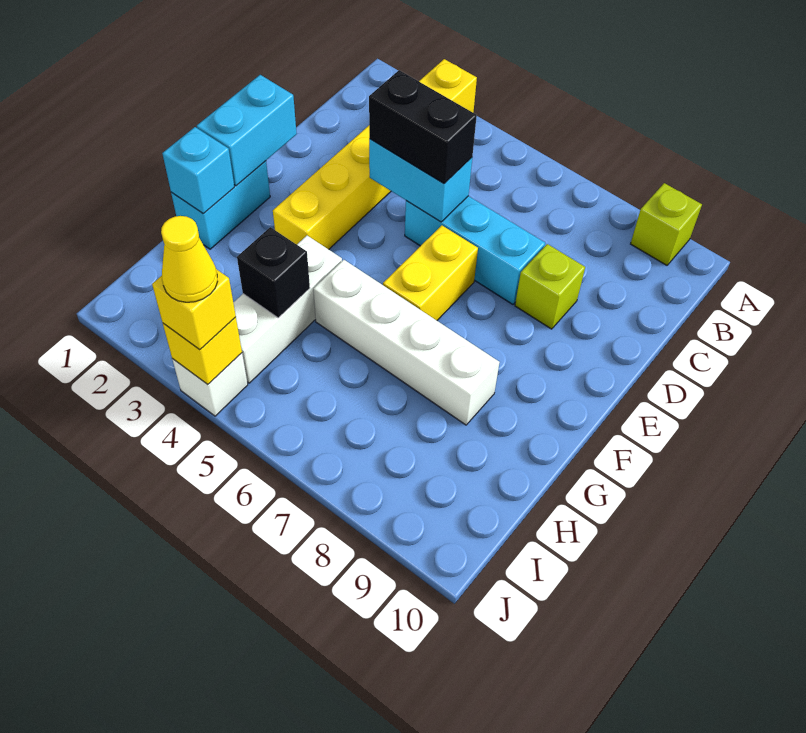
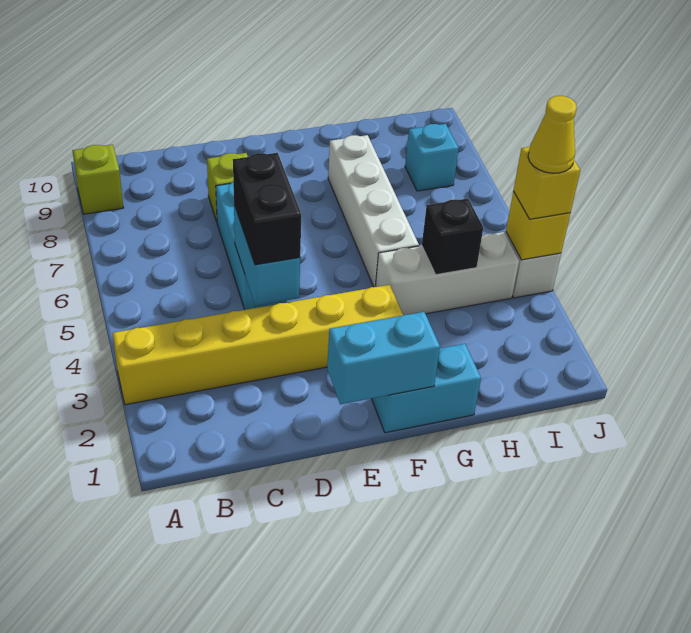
yellow 1x2 brick [383,225,478,320] -> none
cyan 1x1 brick [162,127,234,213] -> cyan 1x1 brick moved to [405,124,459,191]

